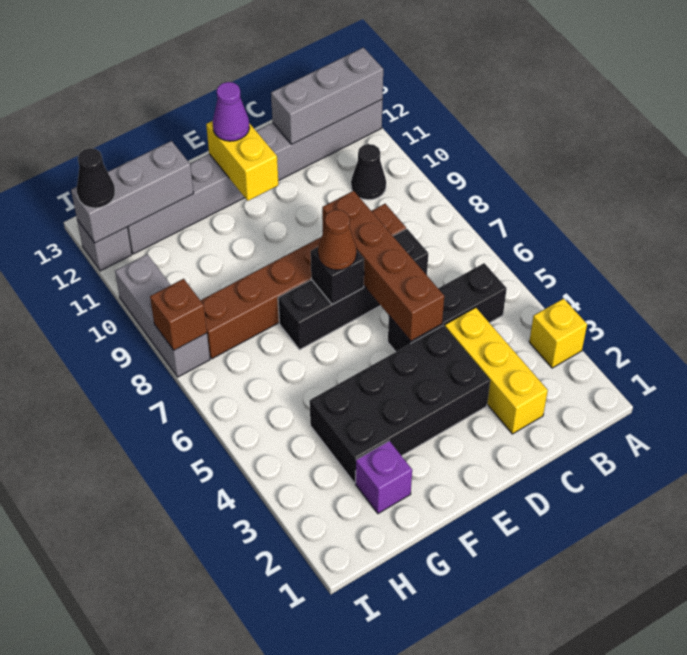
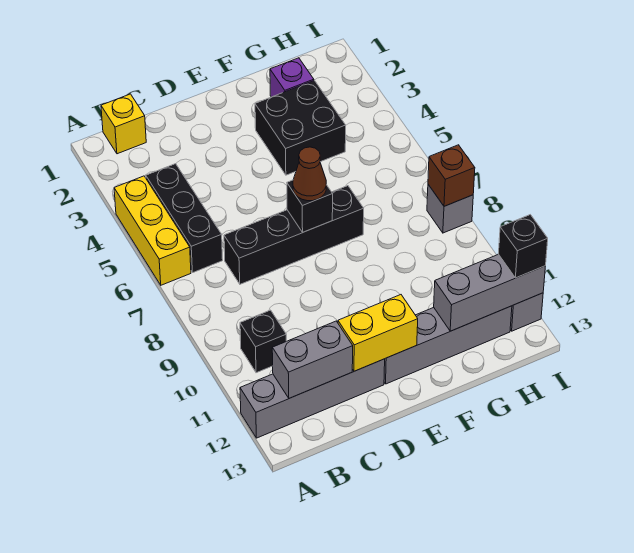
yellow 1x1 brick [529,298,587,368] -> yellow 1x1 brick moved to [101,94,146,154]
grey 1x3 brick [271,47,383,144] -> grey 1x2 brick [272,321,353,398]
black 1x3 brick [388,263,507,352] -> black 1x3 brick turned to [146,164,223,273]
black 1x1 cone [351,144,386,200] -> black 1x1 brick [240,310,286,373]
yellow 1x3 brick [445,307,548,434] -> yellow 1x3 brick moved to [114,176,191,285]
brown 1x6 brick [200,204,406,359] -> none
black 2x4 brick [310,326,490,483] -> black 2x2 brick [255,80,346,175]
brown 1x4 brick [322,191,444,341] -> none
yellow 1x2 brick [206,121,278,201] -> yellow 1x2 brick turned to [338,295,418,371]
purple 1x1 cone [213,82,249,141] -> none
grey 1x3 brick [115,254,210,377] -> grey 1x1 brick [427,185,473,233]
black 1x1 cone [77,148,115,208] -> black 1x1 brick [498,215,548,278]

